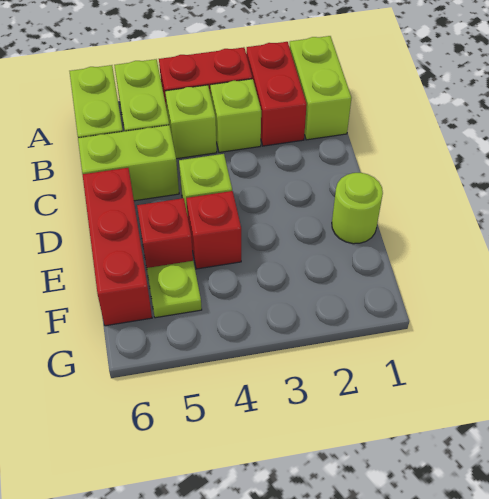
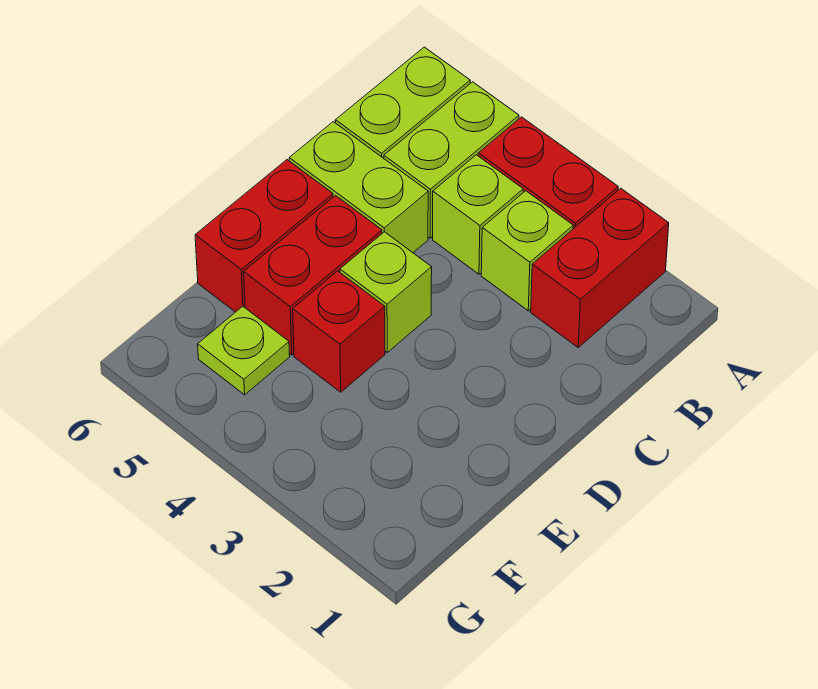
lime 1x2 brick [289,36,351,140] -> none
red 1x3 brick [82,168,152,326] -> red 1x2 brick [195,160,333,312]
lime 1x1 round brick [332,173,383,244] -> none
red 1x1 brick [137,198,193,268] -> red 1x2 brick [244,196,382,355]

